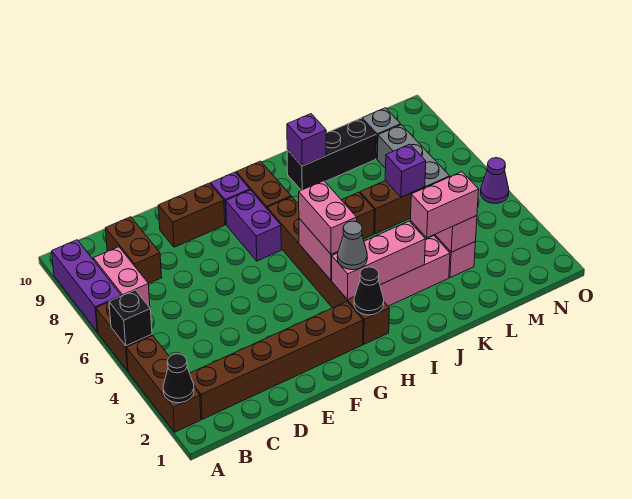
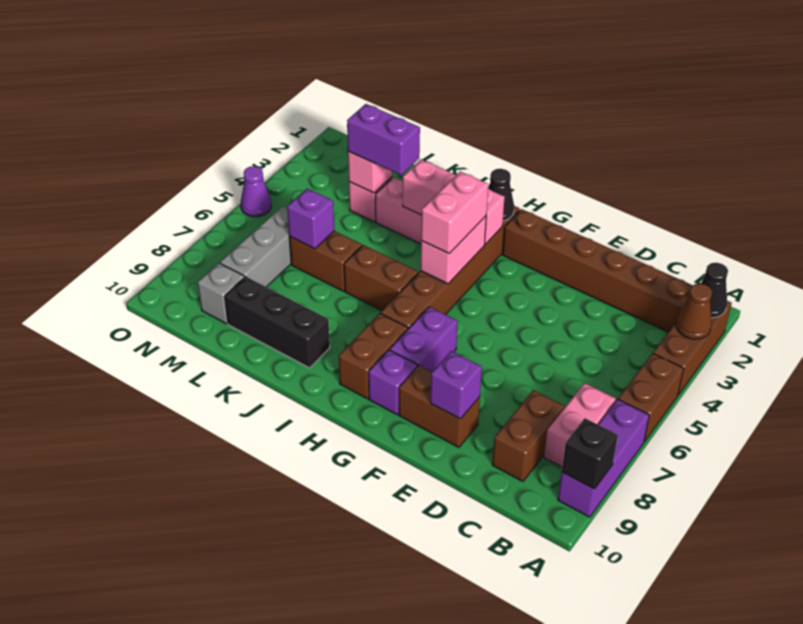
none -> brown 1x1 cone [676,284,712,339]
black 1x1 brick [109,290,152,346] -> black 1x1 brick moved to [562,418,618,489]
grey 1x1 cone [337,221,367,270] -> none
purple 1x1 brick [287,114,326,166] -> purple 1x1 brick moved to [430,351,482,419]
pink 1x2 brick [410,172,479,238] -> purple 1x2 brick [347,104,420,175]

